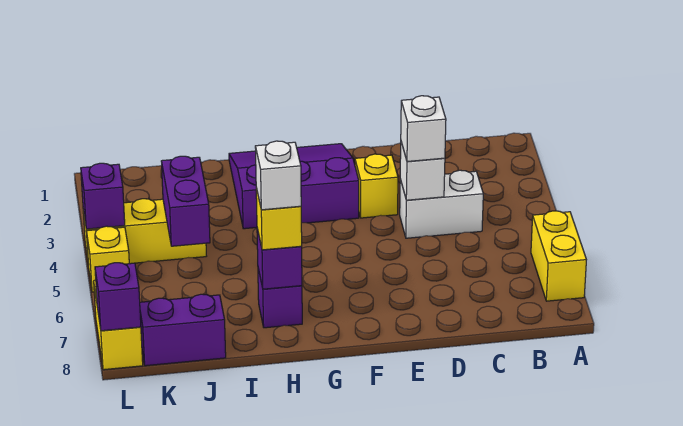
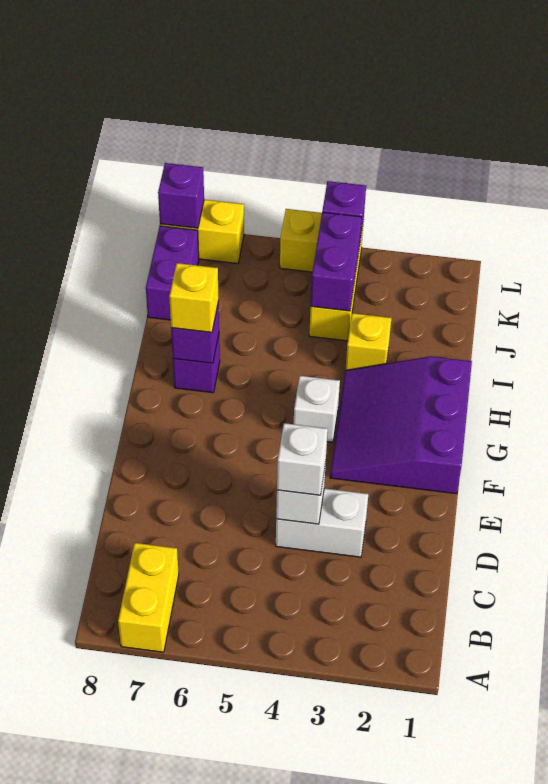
yellow 1x2 brick [531,211,586,301] -> yellow 1x2 brick turned to [118,543,179,652]
white 1x2 brick [400,170,483,238] -> white 1x2 brick turned to [276,488,368,557]
yellow 1x1 brick [355,154,398,218] -> yellow 1x1 brick moved to [346,313,391,370]
purple 3x3 slope [229,144,359,229] -> purple 3x3 slope turned to [330,356,472,494]
white 1x1 brick [255,141,301,210] -> white 1x1 brick moved to [294,376,340,442]
purple 1x2 brick [161,156,210,246] -> purple 1x2 brick turned to [311,212,362,311]

